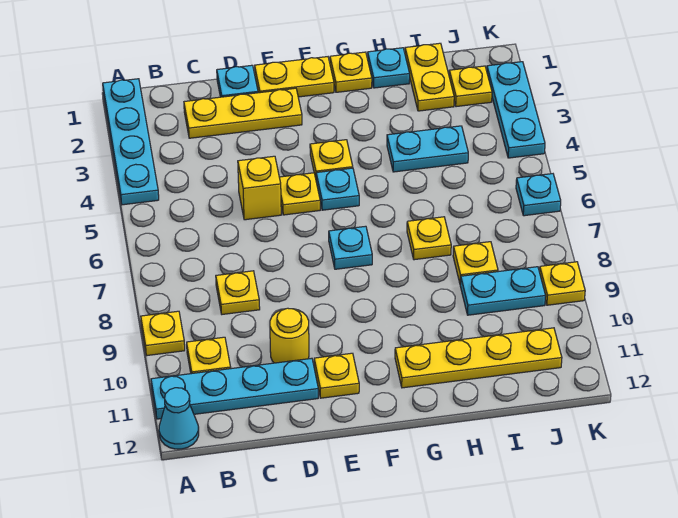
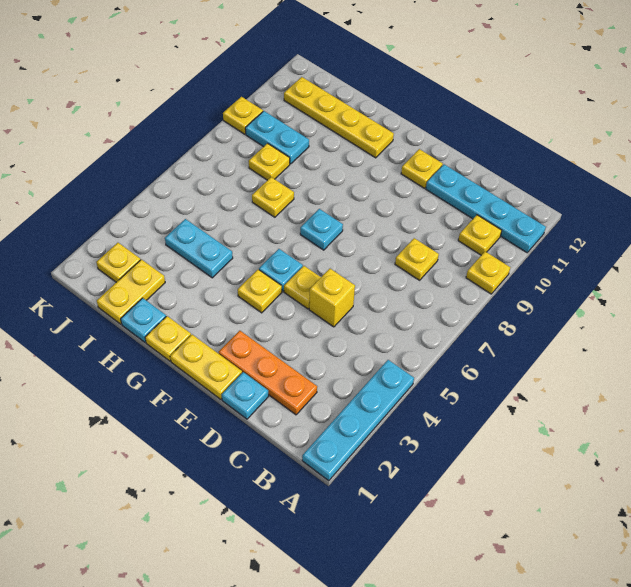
cyan 1x1 cone [159,388,199,449] -> none
yellow 1x3 plate [184,88,302,138] -> orange 1x3 plate [219,331,317,415]
yellow 1x1 round brick [270,308,309,363] -> none
cyan 1x3 plate [487,62,545,158] -> none
cyan 1x1 plate [516,174,561,216] -> none

